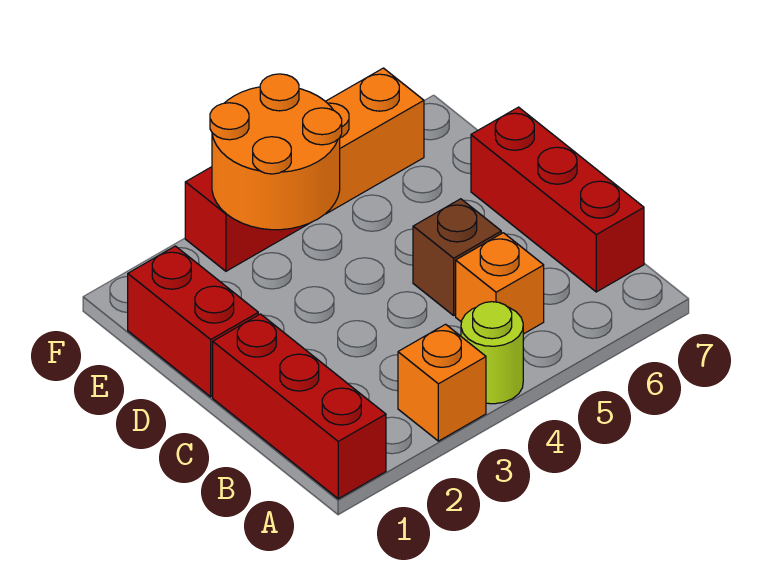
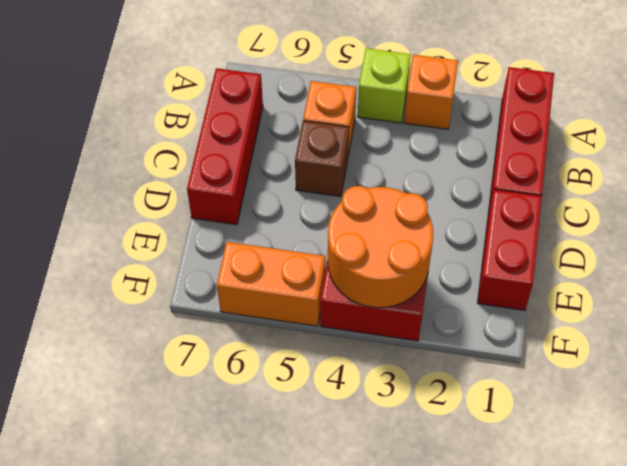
lime 1x1 round brick [461,302,523,404] -> lime 1x1 brick [358,48,411,123]

